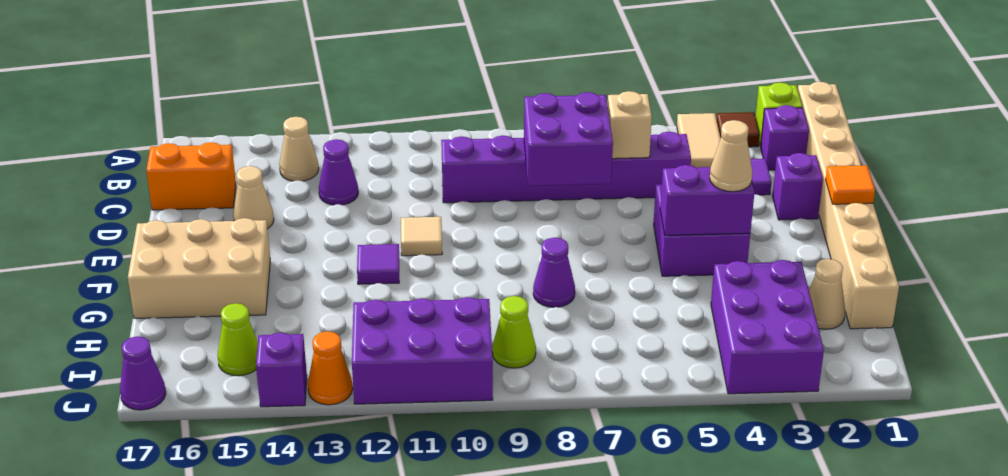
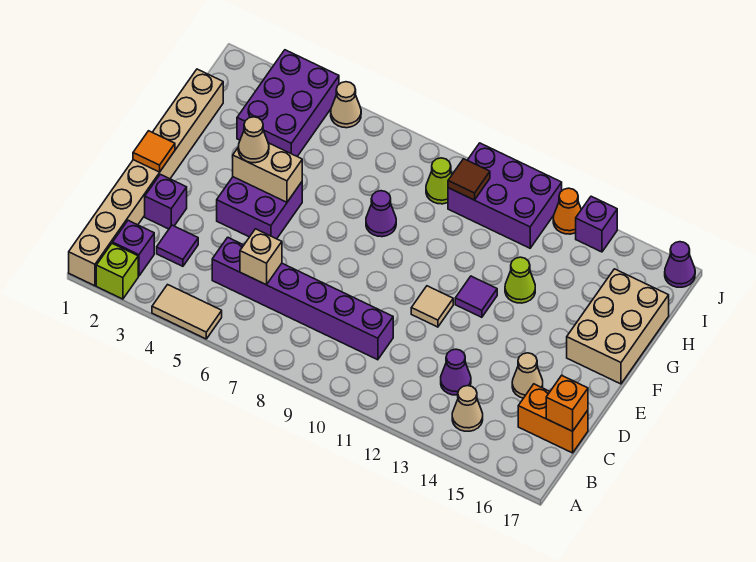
brown 1x1 tile [716,112,760,147] -> brown 1x1 tile moved to [448,159,490,200]
tan 1x2 tile [677,113,721,168] -> tan 1x2 tile turned to [152,285,222,339]
purple 2x2 brick [524,92,613,186] -> none
none -> orange 1x1 brick [546,375,588,431]
purple 1x2 brick [660,165,754,235] -> tan 1x2 brick [233,143,302,202]
tan 2x3 brick [128,218,270,318] -> tan 2x3 brick turned to [567,269,669,384]
tan 1x1 cone [809,259,845,329] -> tan 1x1 cone moved to [331,82,361,128]
lime 1x1 cone [218,303,258,376] -> lime 1x1 cone moved to [505,257,535,303]

